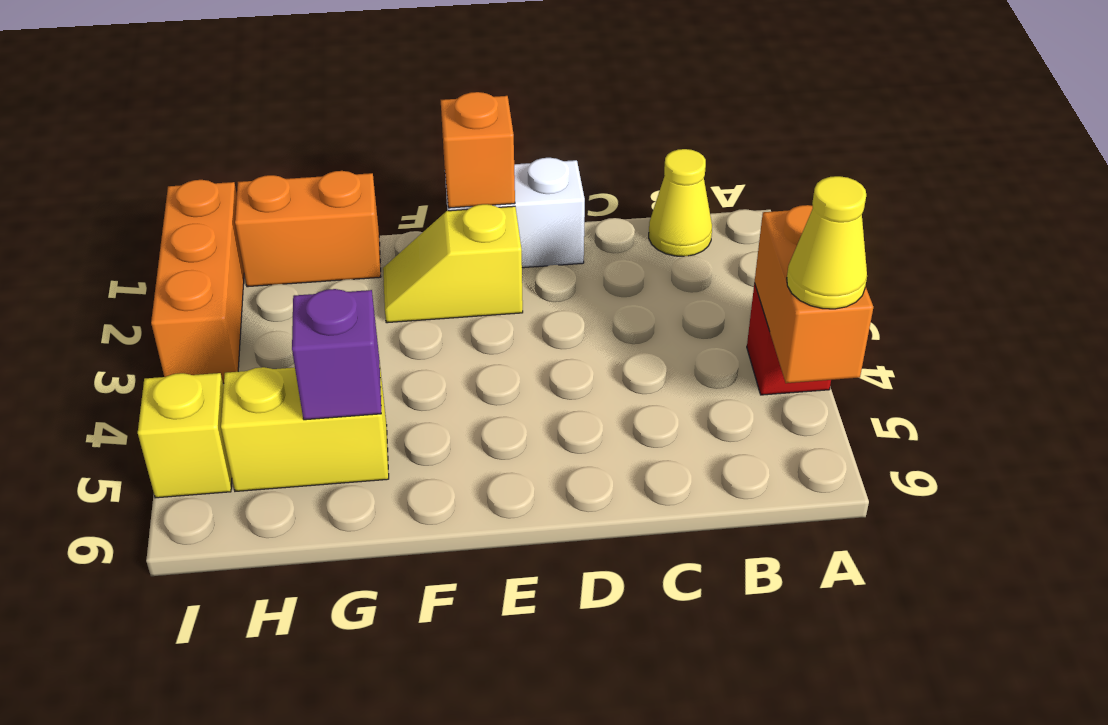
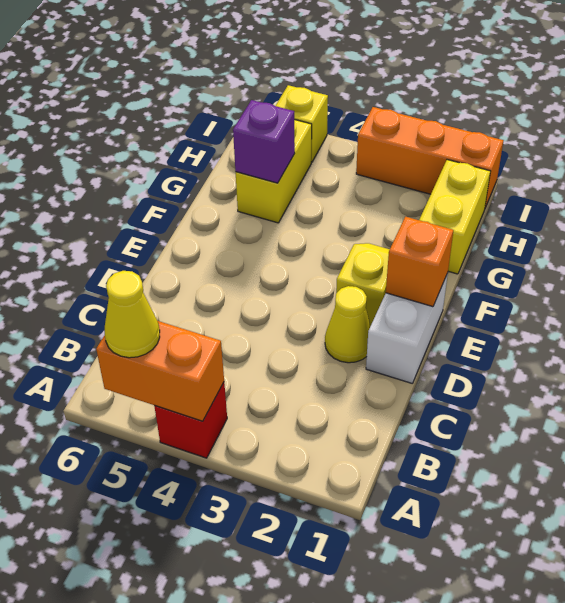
yellow 1x1 cone [649,149,712,256] -> yellow 1x1 cone moved to [325,286,371,363]
orange 1x2 brick [235,171,381,287] -> yellow 1x2 brick [419,160,491,274]

